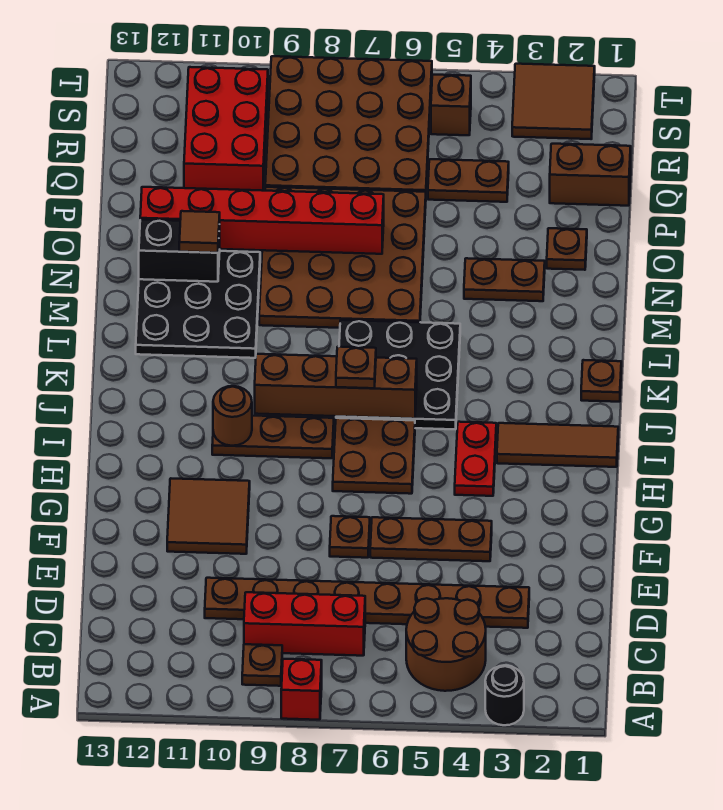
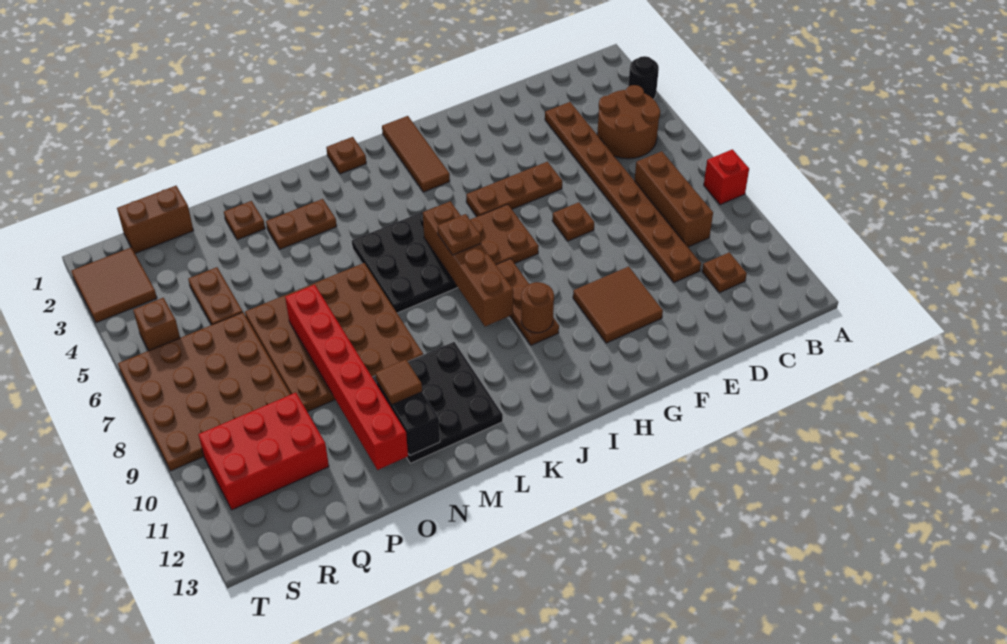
brown 1x1 plate [242,644,282,686] -> brown 1x1 plate moved to [702,252,747,293]
red 1x3 brick [244,592,365,656] -> brown 1x3 brick [635,151,713,247]
brown 1x3 plate [370,517,492,561] -> brown 1x3 plate turned to [466,162,562,217]
red 1x2 plate [455,422,496,496] -> none
brown 1x2 plate [464,258,545,301] -> brown 1x2 plate turned to [266,199,337,249]
brown 1x2 brick [550,144,631,206] -> brown 1x2 brick turned to [117,186,194,253]

